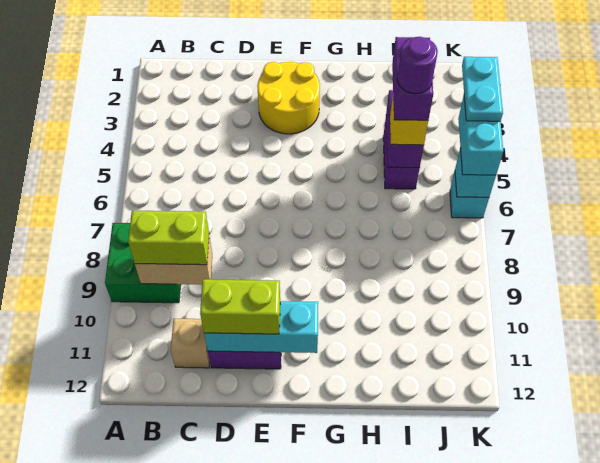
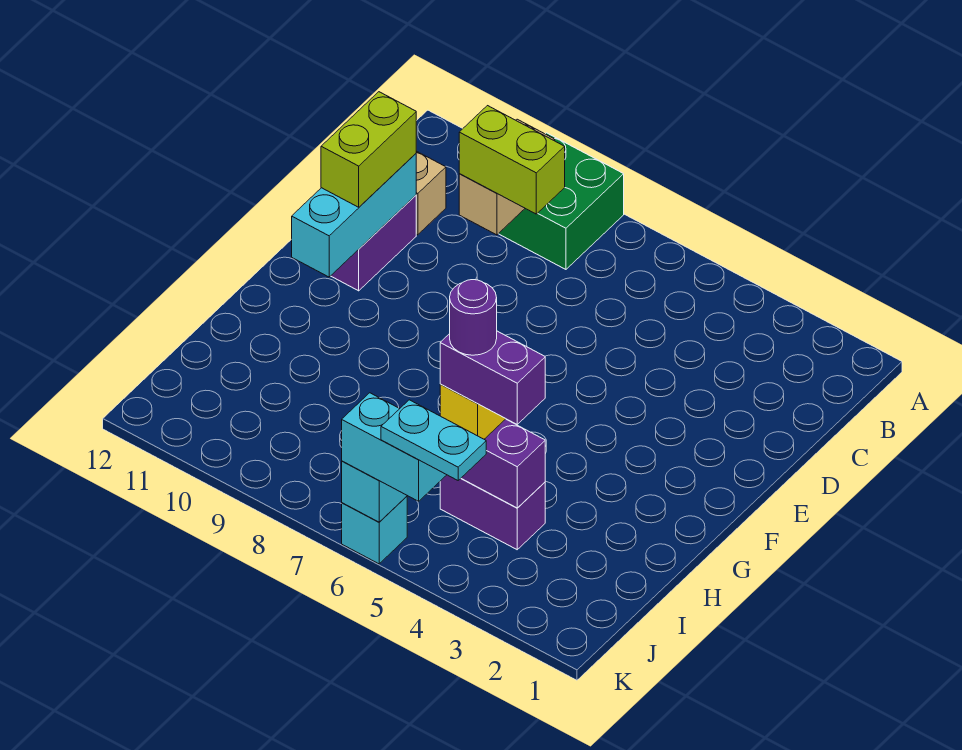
lime 1x2 brick [128,211,209,265] -> lime 1x2 brick turned to [459,106,565,214]
yellow 2x2 round brick [257,62,320,134] -> none

